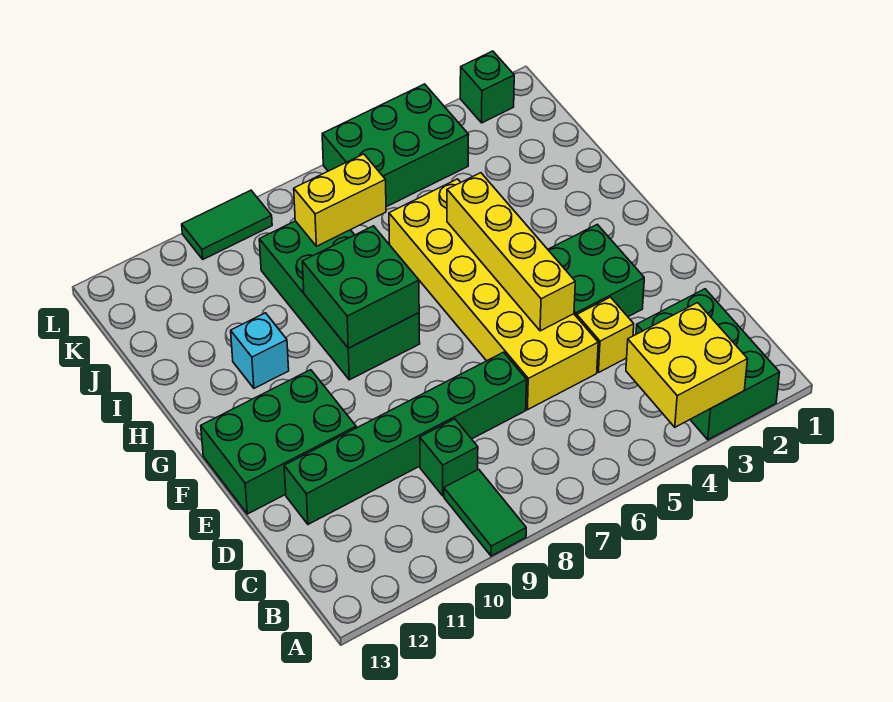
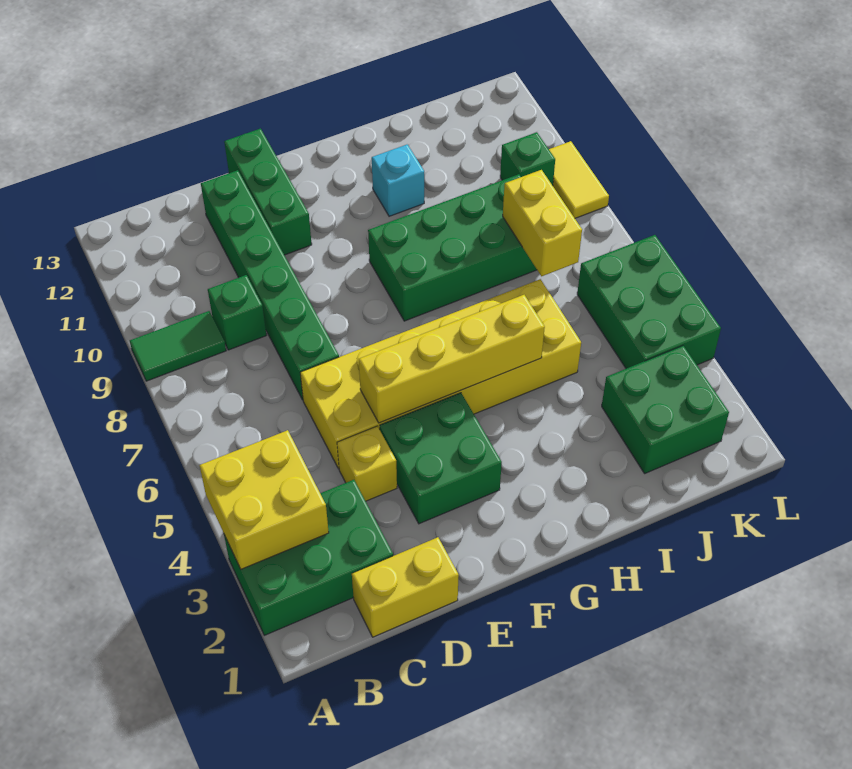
none -> yellow 1x2 brick [352,537,459,637]
green 2x3 brick [201,370,356,514] -> green 1x3 brick [224,129,312,255]
green 2x2 brick [302,226,419,348] -> green 2x2 brick moved to [602,346,729,473]
green 1x1 brick [460,51,514,123] -> green 1x1 brick moved to [500,132,555,186]
green 1x2 tile [182,190,272,259] -> yellow 1x2 tile [549,141,609,218]

